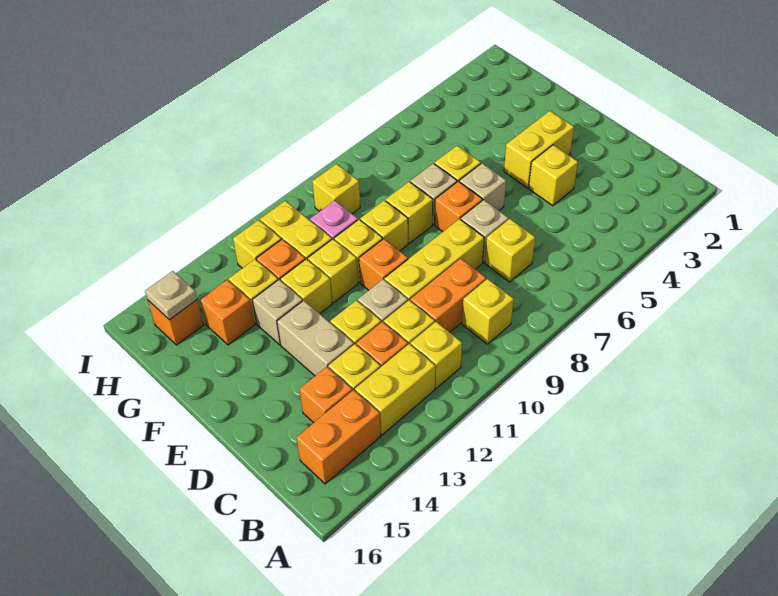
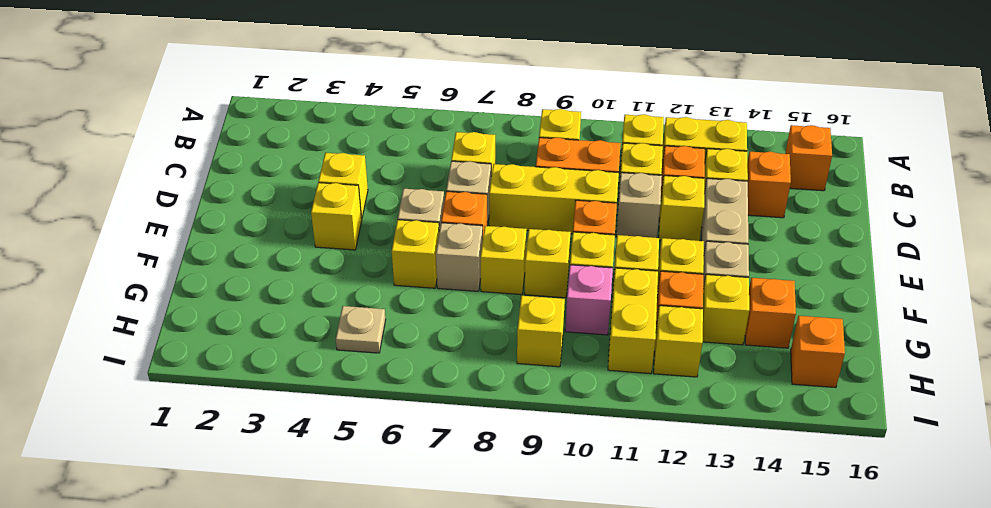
orange 1x2 brick [296,390,381,484] -> orange 1x1 brick [785,125,832,191]
yellow 1x2 brick [504,111,574,188] -> yellow 1x1 brick [311,183,362,250]
tan 1x1 plate [145,271,197,320] -> tan 1x1 plate moved to [336,306,386,353]

